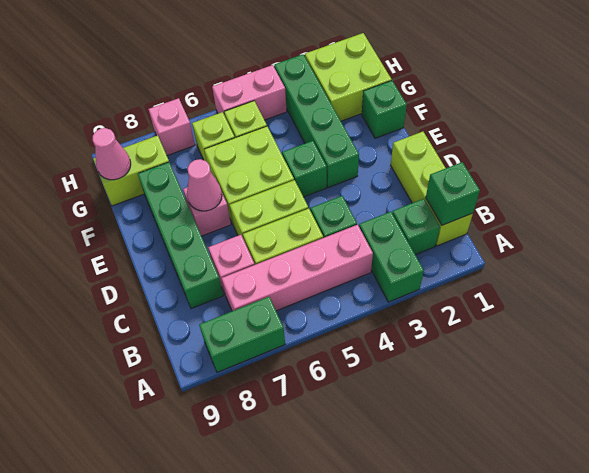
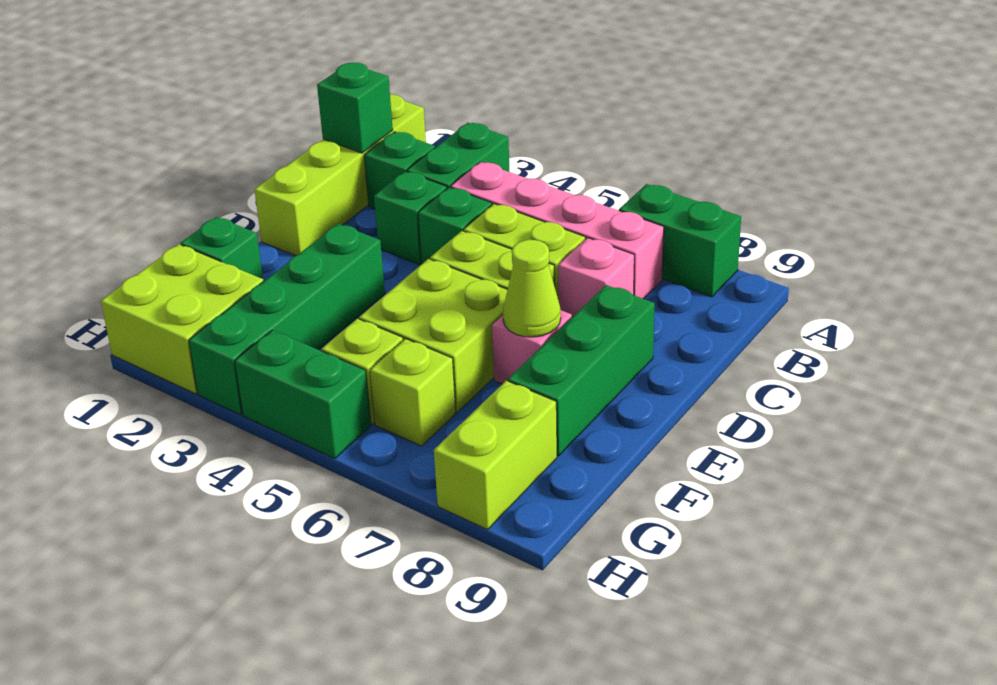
lime 1x3 brick [391,132,473,246] -> lime 1x4 brick [254,95,426,256]
green 1x4 brick [138,162,223,309] -> green 1x3 brick [508,285,655,456]
green 1x1 brick [282,141,327,197] -> green 1x1 brick moved to [374,171,447,265]
pink 1x1 cone [187,159,222,211] -> lime 1x1 cone [503,240,561,337]
lime 1x2 brick [93,135,169,206] -> lime 1x2 brick turned to [434,381,557,530]
pink 1x1 cone [93,128,131,180] -> none
pink 1x2 brick [212,65,287,120] -> green 1x2 brick [235,330,371,459]
pink 1x1 brick [148,98,195,155] -> none

